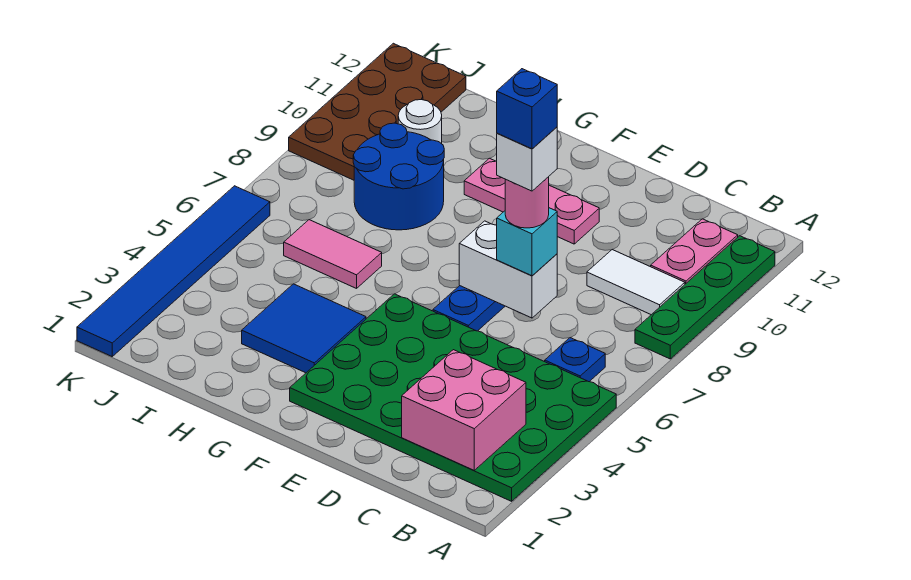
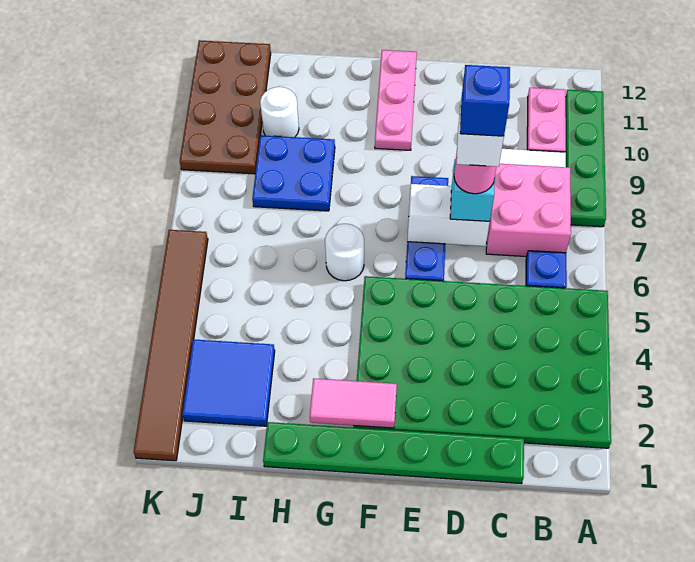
pink 2x2 brick [402,350,526,470] -> pink 2x2 brick moved to [486,164,571,257]
none -> green 1x6 plate [263,422,524,484]
pink 1x3 plate [464,158,599,244] -> pink 1x3 plate turned to [375,50,417,150]
blue 2x2 tile [242,284,366,373] -> blue 2x2 tile moved to [182,339,275,426]
none -> white 1x1 round brick [325,224,364,281]
pink 1x2 tile [284,220,382,288] -> pink 1x2 tile moved to [310,379,397,428]
blue 2x2 round brick [353,123,444,230] -> blue 2x2 plate [252,135,335,211]
blue 1x6 tile [77,186,270,356] -> brown 1x6 tile [134,230,208,461]

